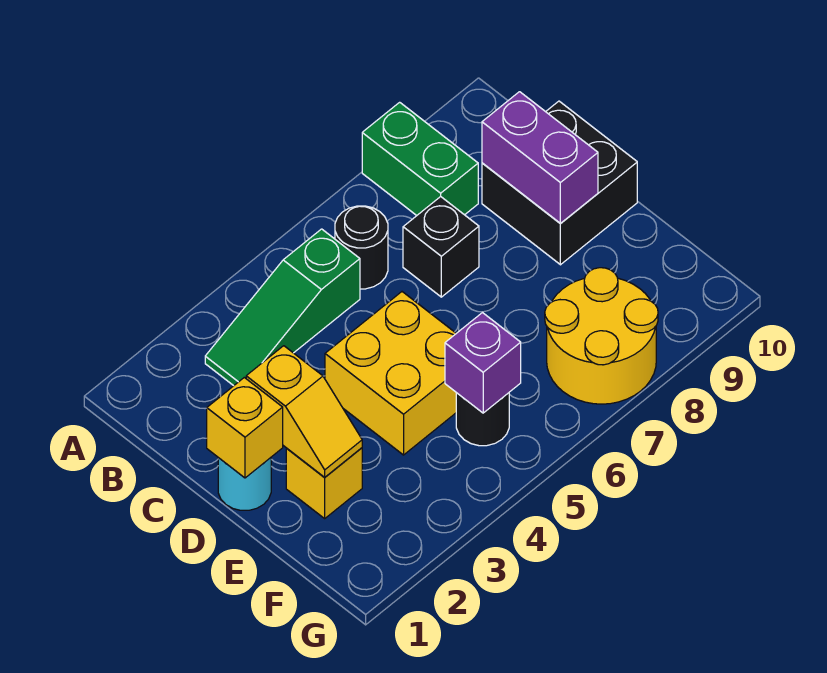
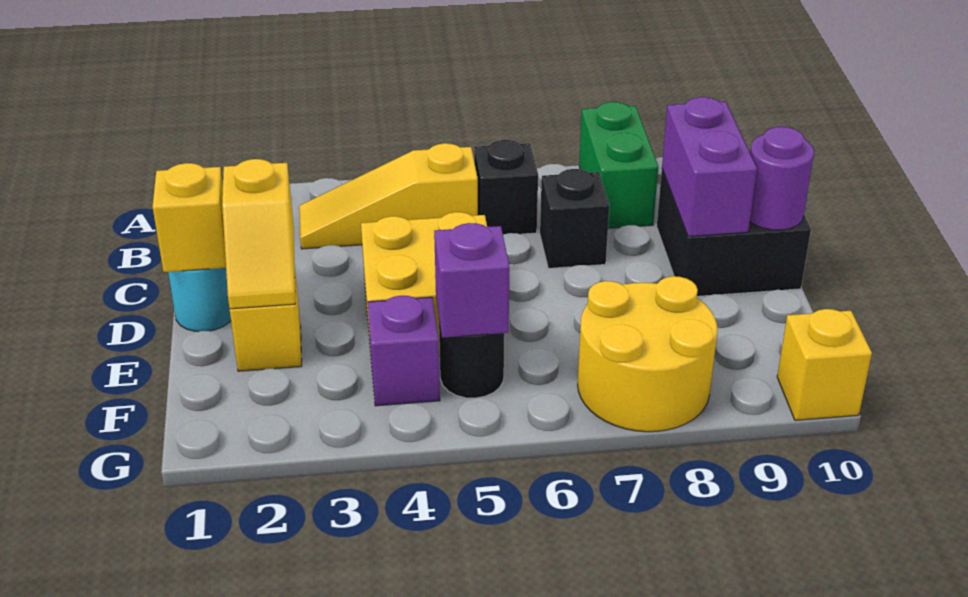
green 1x3 slope [205,229,360,386] -> yellow 1x3 slope [299,143,478,249]
black 1x1 round brick [335,206,388,289] -> black 1x1 brick [474,140,538,235]
none -> purple 1x1 round brick [750,127,814,230]
none -> purple 1x1 brick [368,296,440,406]
none -> yellow 1x1 brick [777,309,872,420]

